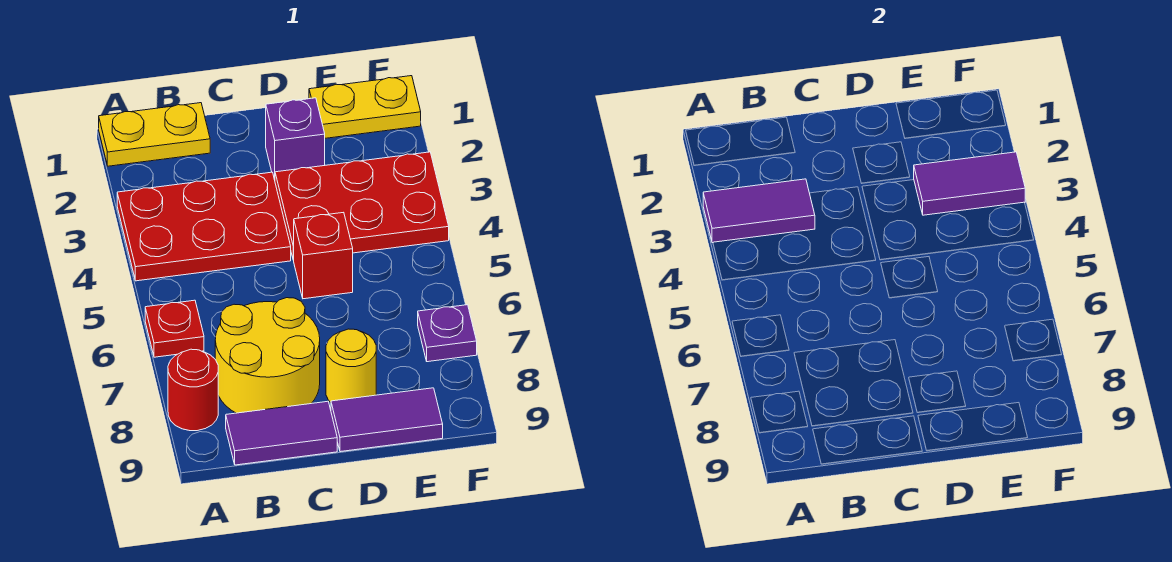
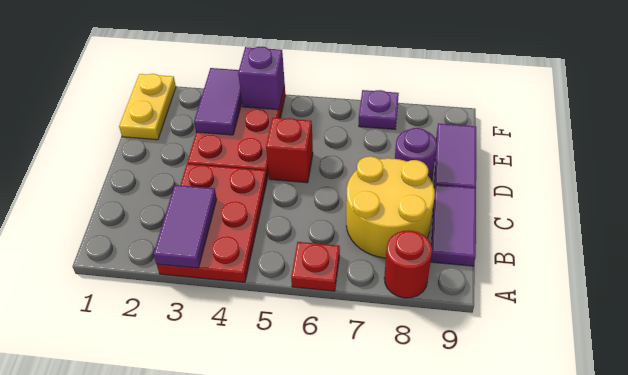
yellow 1x2 plate [99,103,210,166] -> none
purple 1x1 brick [266,98,325,180] -> purple 1x1 brick moved to [238,47,285,110]
yellow 1x1 round brick [326,329,376,402] -> purple 1x1 round brick [395,128,437,181]

